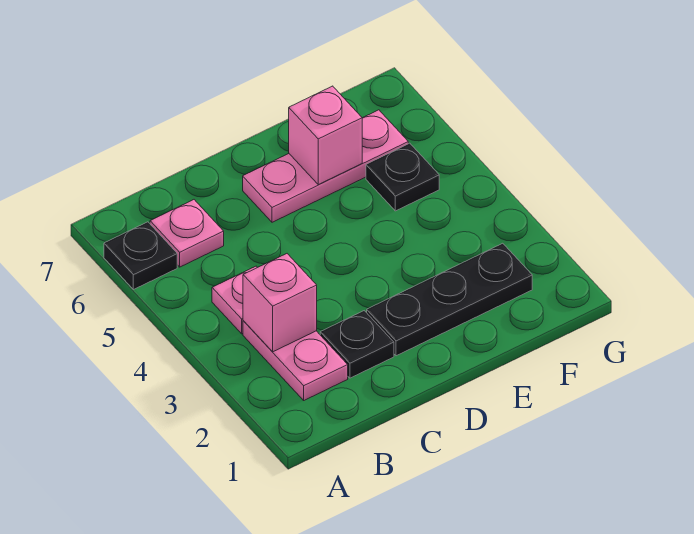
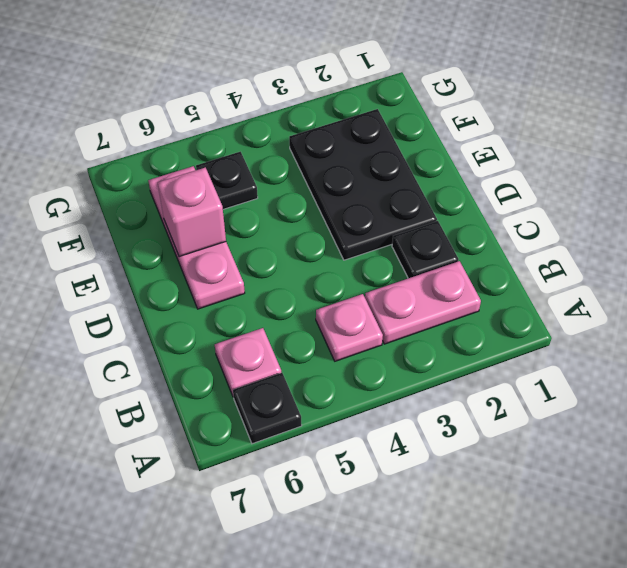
pink 1x1 brick [243,254,317,352] -> none
black 1x3 plate [367,243,532,356] -> black 2x3 plate [289,109,437,260]

